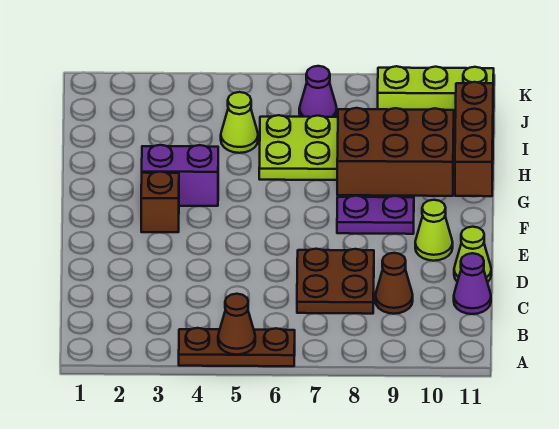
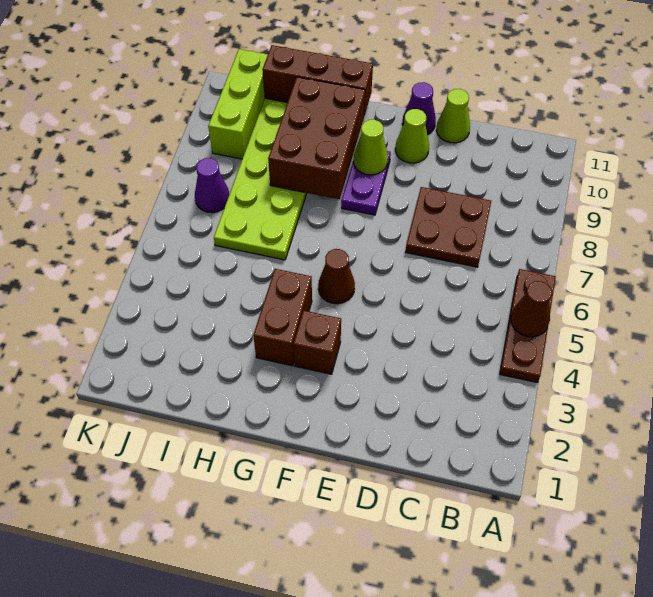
brown 1x1 cone [375,253,413,314] -> brown 1x1 cone moved to [318,249,355,304]
purple 1x1 cone [454,253,491,314] -> purple 1x1 cone moved to [402,82,436,135]
purple 1x2 brick [142,145,218,206] -> brown 1x2 brick [253,269,312,366]
lime 1x1 cone [221,92,258,153] -> lime 1x1 cone moved to [353,120,388,175]

